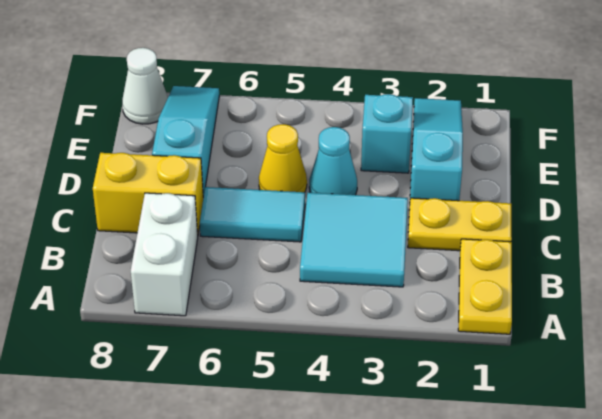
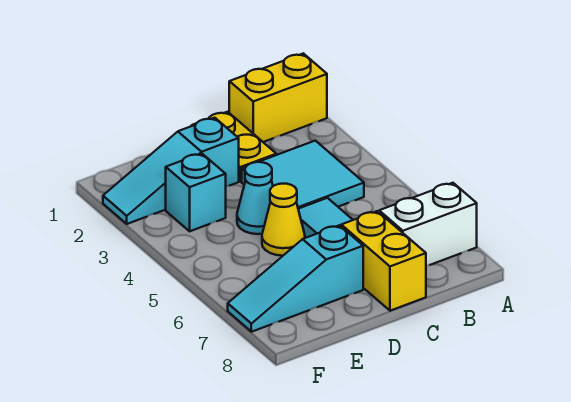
yellow 1x2 plate [458,239,512,334] -> yellow 1x2 brick [229,53,327,142]
white 1x1 cone [122,48,168,124] -> none

